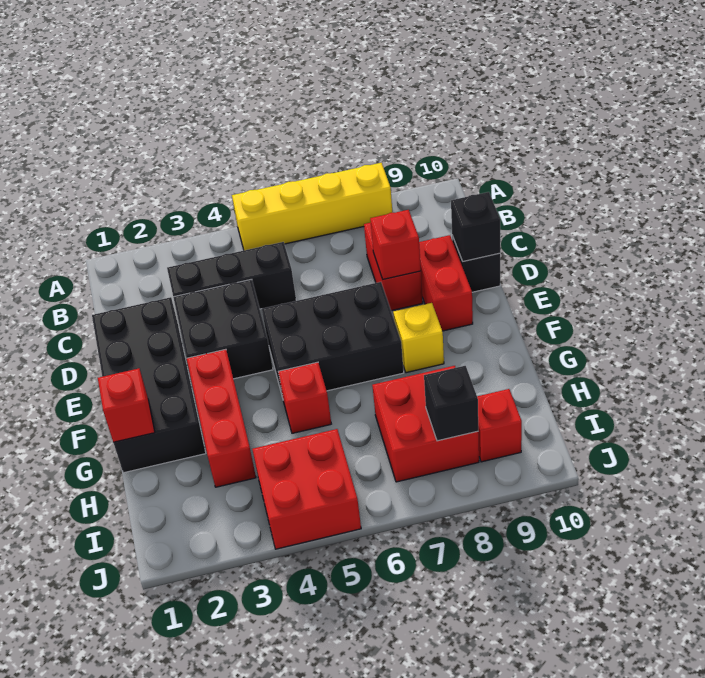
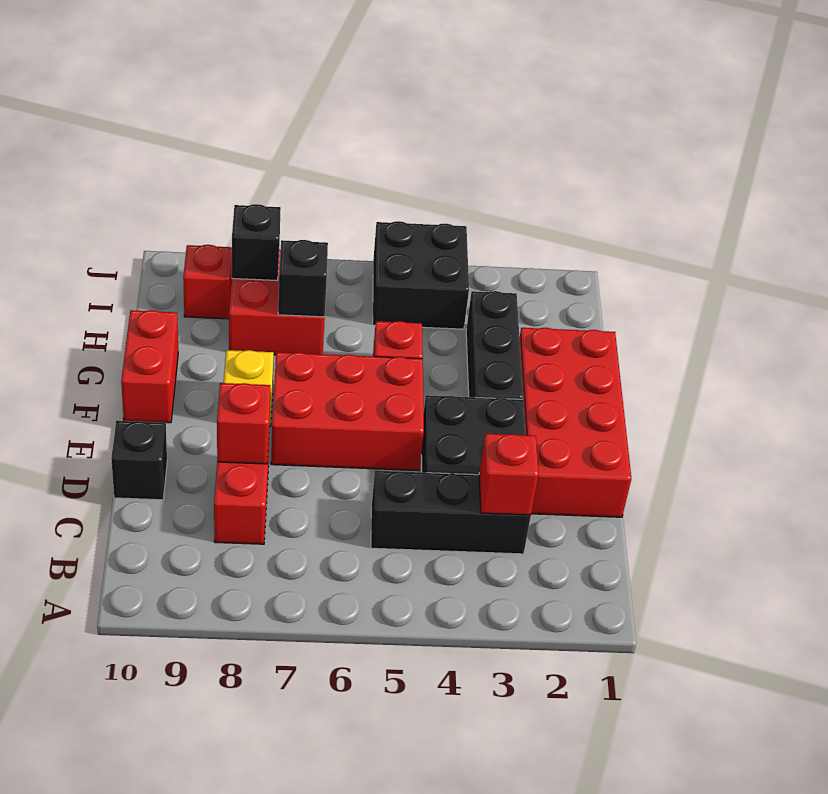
yellow 1x4 brick [232,163,393,250] -> none
black 2x4 brick [92,297,206,473] -> red 2x4 brick [520,328,631,517]
red 1x2 brick [419,235,473,331] -> red 1x2 brick moved to [121,310,178,423]
black 1x1 brick [451,192,500,261] -> black 1x1 brick moved to [278,240,328,317]
black 2x3 brick [262,282,404,398] -> red 2x3 brick [271,352,424,471]
red 1x3 brick [187,349,256,487] -> black 1x3 brick [466,291,523,399]
red 1x1 brick [98,368,155,442] -> red 1x1 brick moved to [479,434,539,515]
red 2x2 brick [252,429,361,549] -> black 2x2 brick [373,221,469,329]

